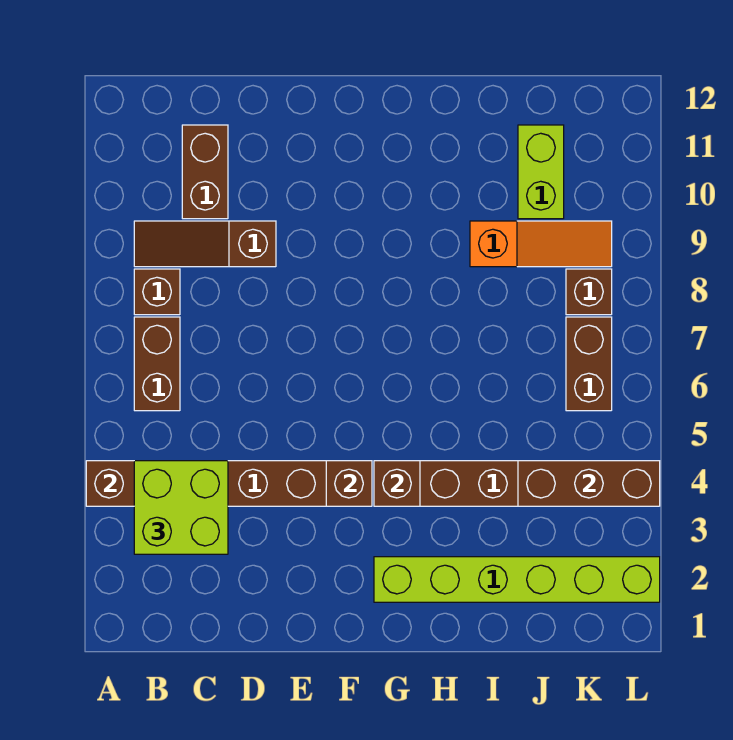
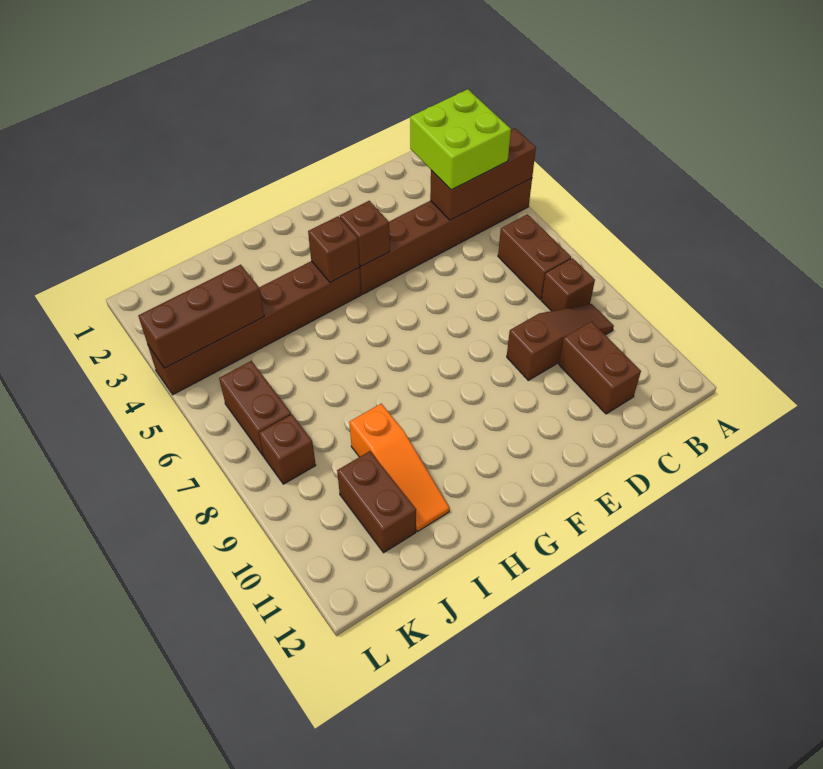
lime 1x6 brick [374,557,660,602] -> none
orange 1x3 slope [470,221,612,267] -> orange 1x3 slope turned to [349,404,450,531]
lime 1x2 brick [518,125,564,219] -> brown 1x2 brick [337,451,416,553]

